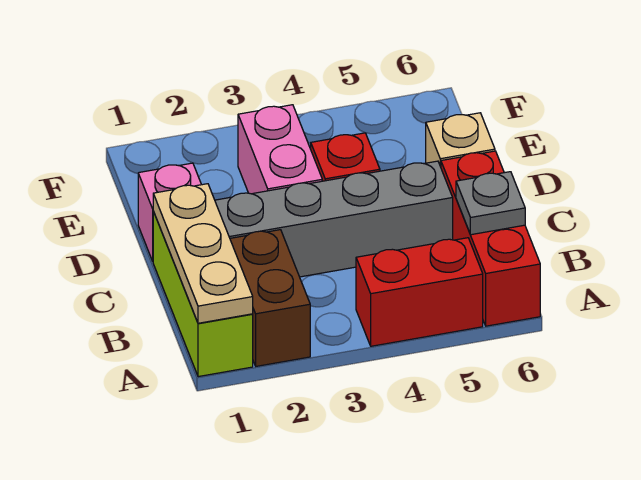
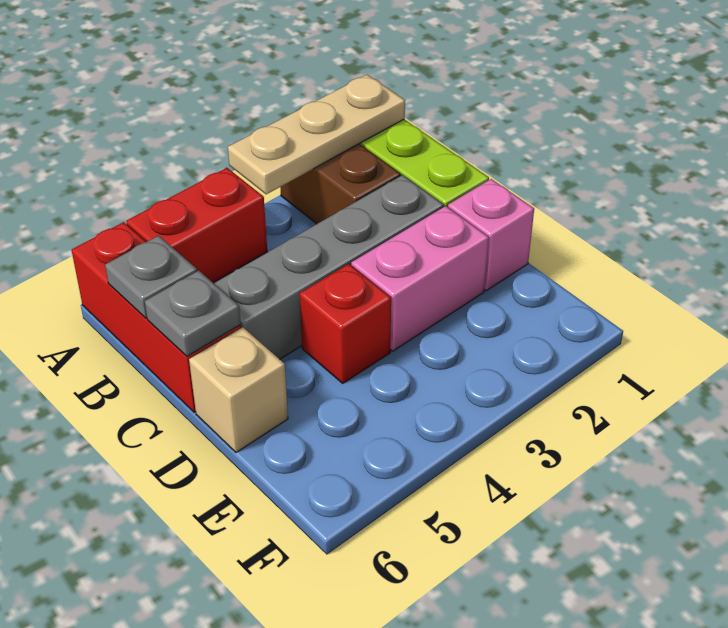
tan 1x3 plate [153,184,253,323] -> tan 1x3 plate turned to [228,75,405,194]
none -> grey 1x1 plate [145,271,241,356]
pink 1x2 brick [238,105,322,194] -> pink 1x2 brick turned to [351,206,489,351]

